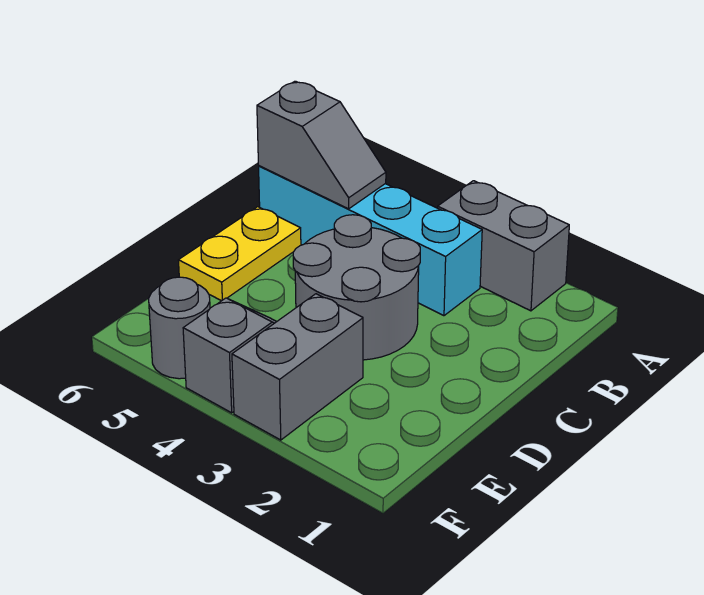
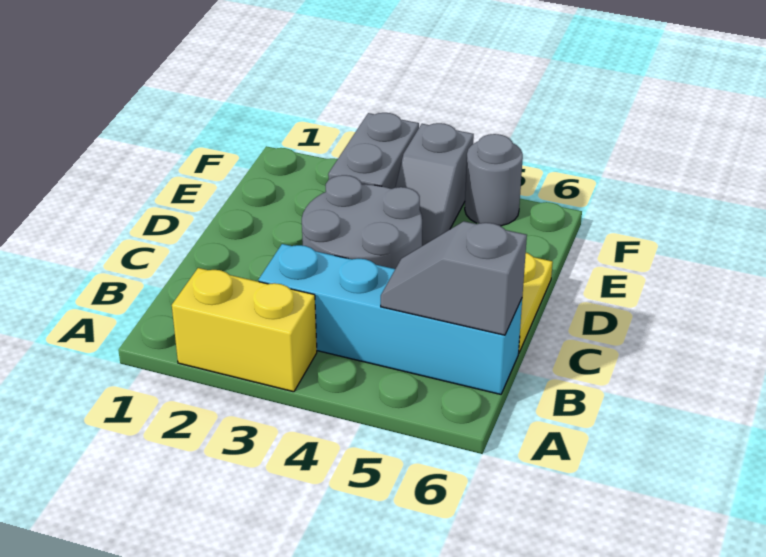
grey 1x2 brick [438,181,569,311] -> yellow 1x2 brick [172,268,317,392]

